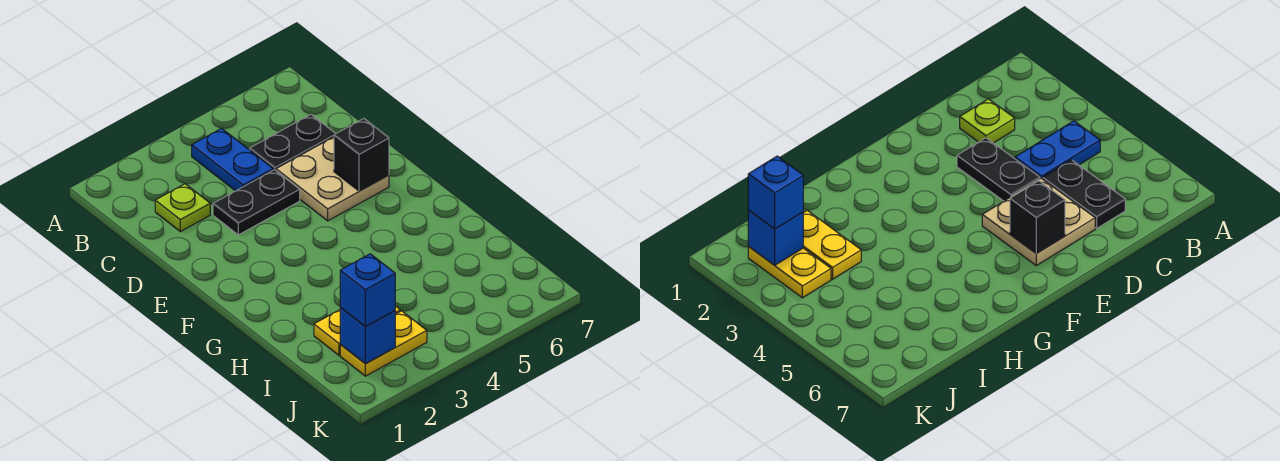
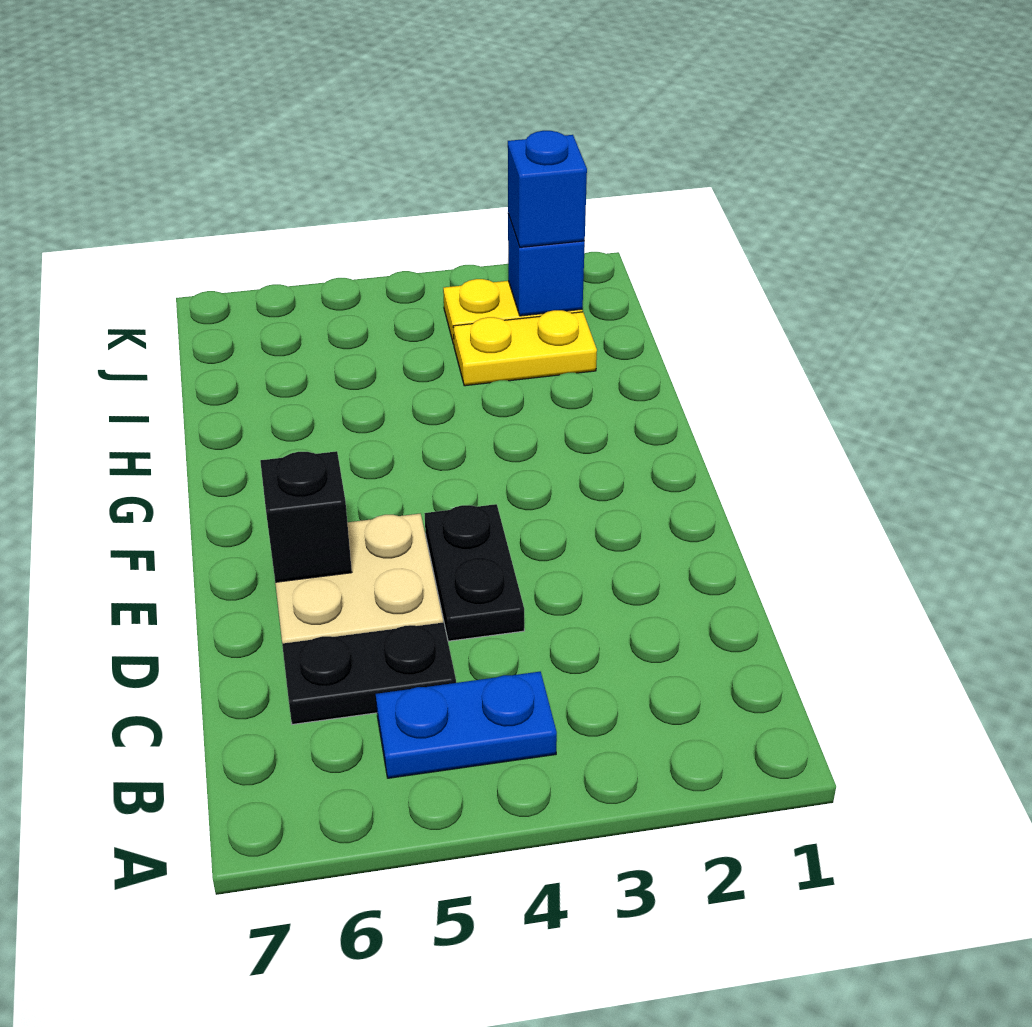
blue 1x2 plate [192,128,273,191] -> blue 1x2 plate turned to [376,672,557,778]
lime 1x1 plate [155,184,210,232] -> none
black 1x2 plate [213,170,300,235] -> black 1x2 plate turned to [425,504,524,641]

